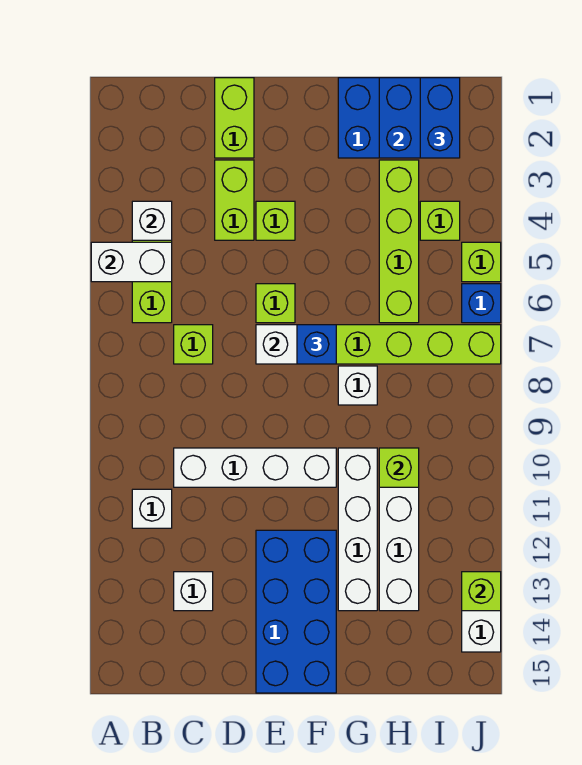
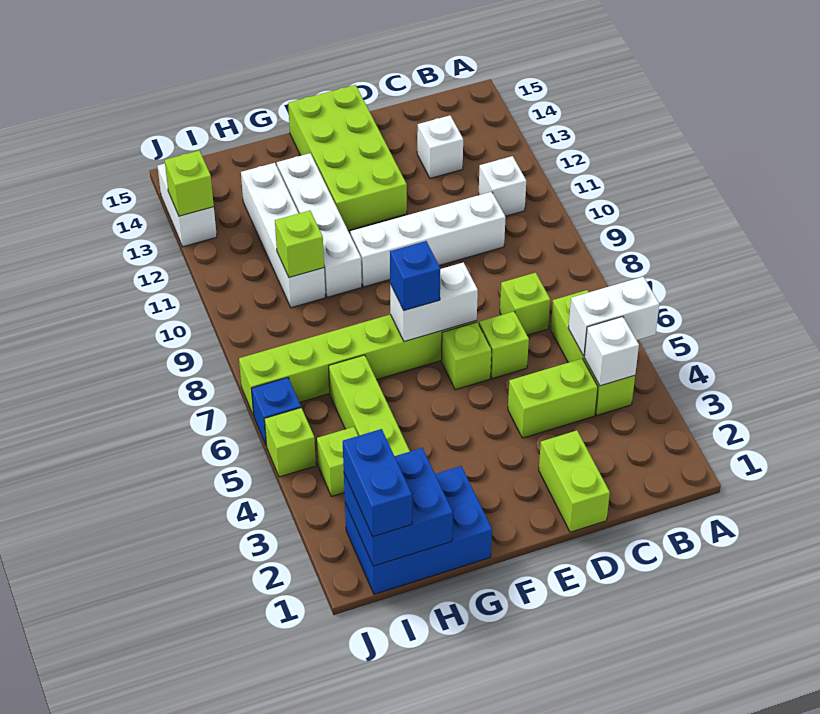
lime 1x2 brick [215,160,254,240] -> lime 1x2 brick turned to [508,359,598,438]
lime 1x1 brick [256,201,295,240] -> lime 1x1 brick moved to [479,312,529,379]
blue 2x4 brick [256,530,336,693] -> lime 2x4 brick [288,85,407,231]
white 1x1 brick [338,366,377,405] -> none

